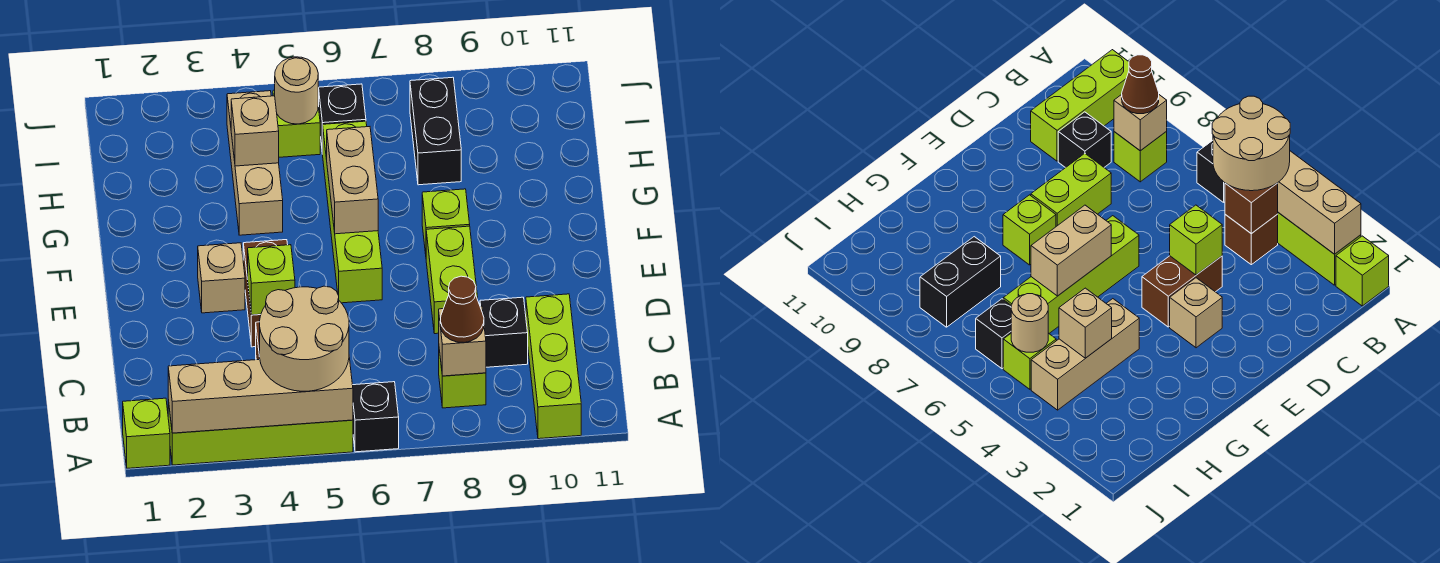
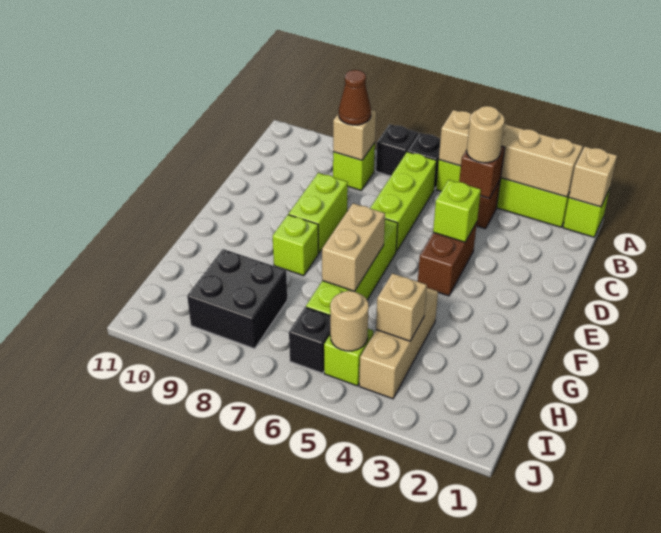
tan 2x2 round brick [260,286,349,391] -> tan 1x1 round brick [467,106,505,163]
lime 1x3 brick [526,294,581,439] -> lime 1x3 brick moved to [370,152,437,252]
black 1x1 brick [480,297,528,367] -> black 1x1 brick moved to [376,124,418,176]
tan 1x1 brick [198,243,245,313] -> tan 1x1 brick moved to [569,146,617,207]
black 1x2 brick [410,77,461,185] -> black 2x2 brick [187,249,287,349]

